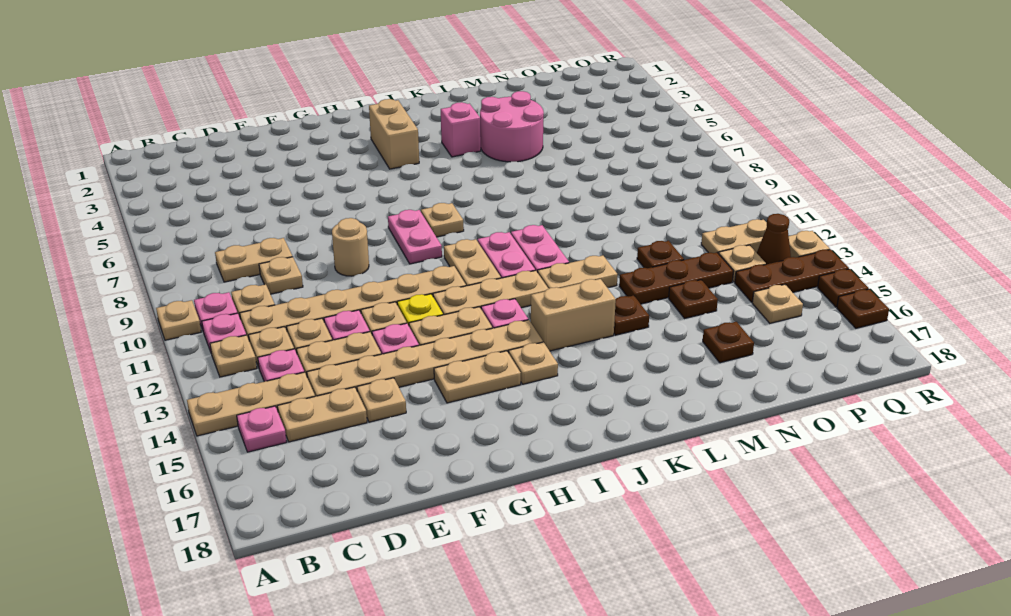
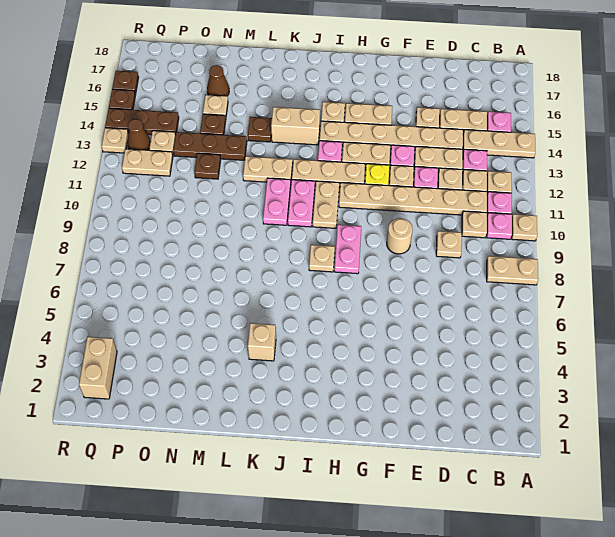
tan 1x2 plate [215,238,293,282] -> tan 1x2 plate moved to [487,256,538,285]
tan 1x2 brick [369,99,419,169] -> tan 1x2 brick moved to [79,337,117,399]
pink 1x1 brick [441,102,481,157] -> tan 1x1 brick [248,323,276,361]
pink 2x2 round brick [480,91,544,162] -> none
brown 1x1 plate [703,322,754,363] -> brown 1x1 cone [207,65,229,96]
tan 1x1 plate [752,284,803,323] -> tan 1x1 plate moved to [203,95,228,119]

